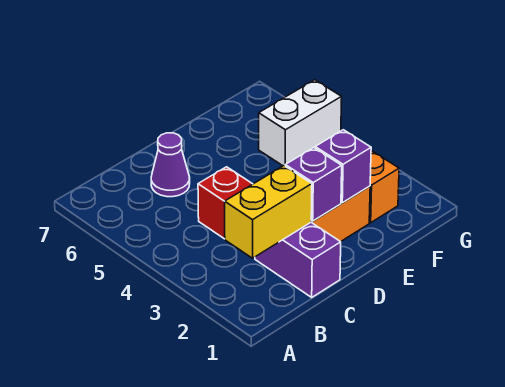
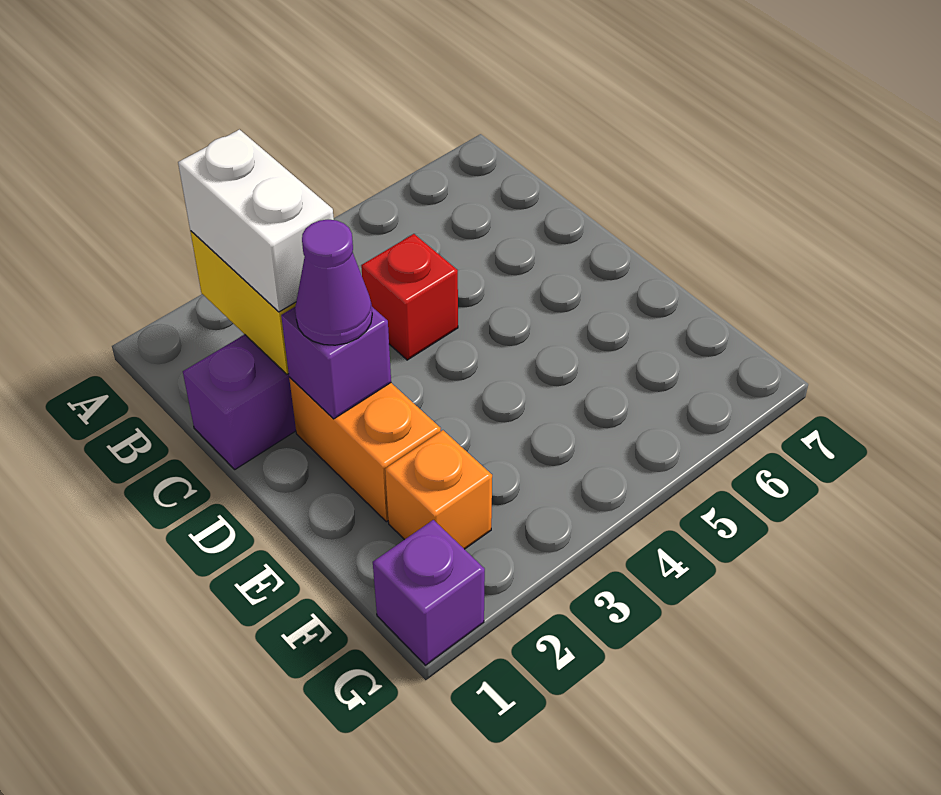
purple 1x1 cone [151,133,190,197] -> purple 1x1 cone moved to [295,220,372,345]
purple 1x1 brick [315,130,371,203] -> purple 1x1 brick moved to [373,520,485,665]
white 1x2 brick [259,80,342,166] -> white 1x2 brick moved to [178,130,334,312]

